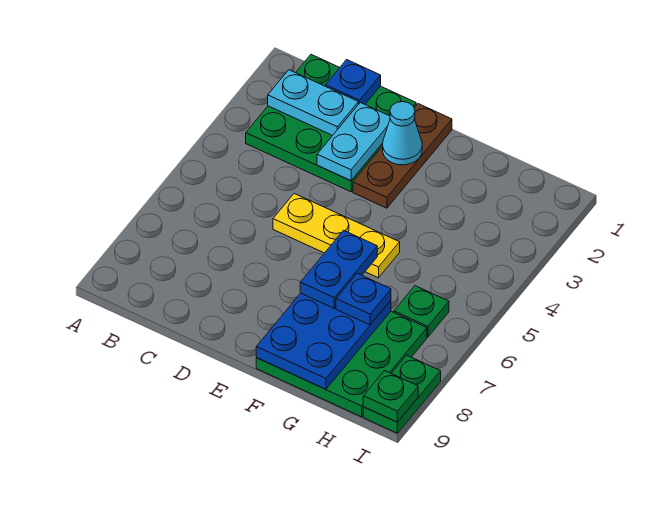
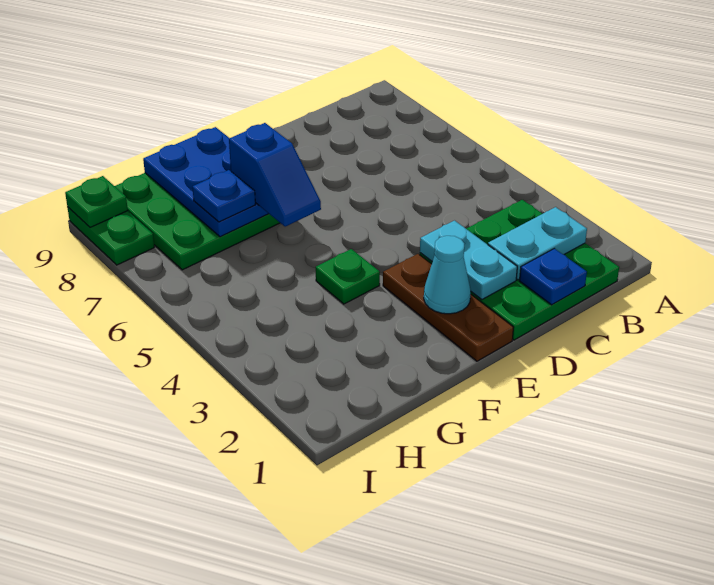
yellow 1x3 plate [273,194,400,278] -> none
blue 1x2 plate [300,230,377,308] -> blue 1x2 slope [229,123,321,227]
green 1x1 plate [394,286,449,337] -> green 1x1 plate moved to [316,249,380,304]

